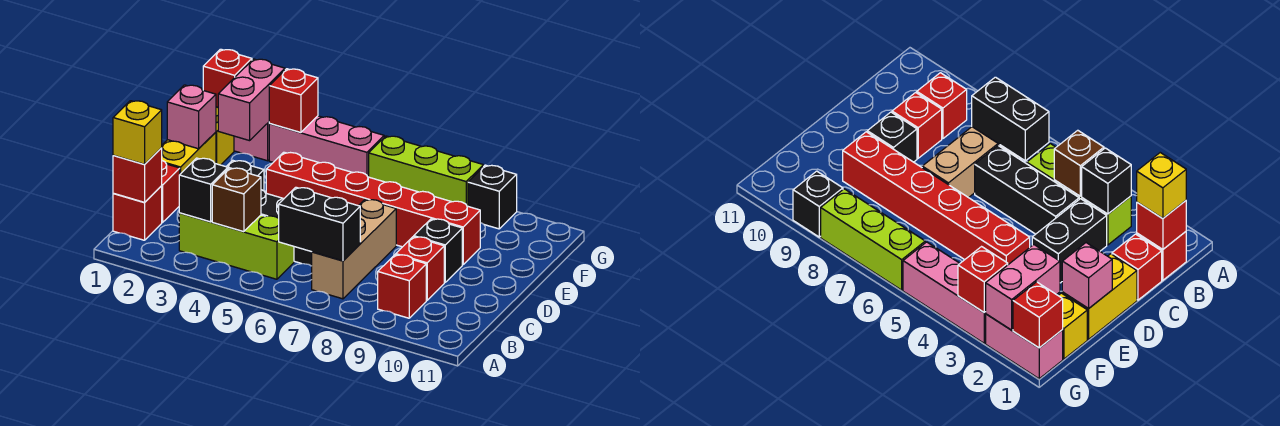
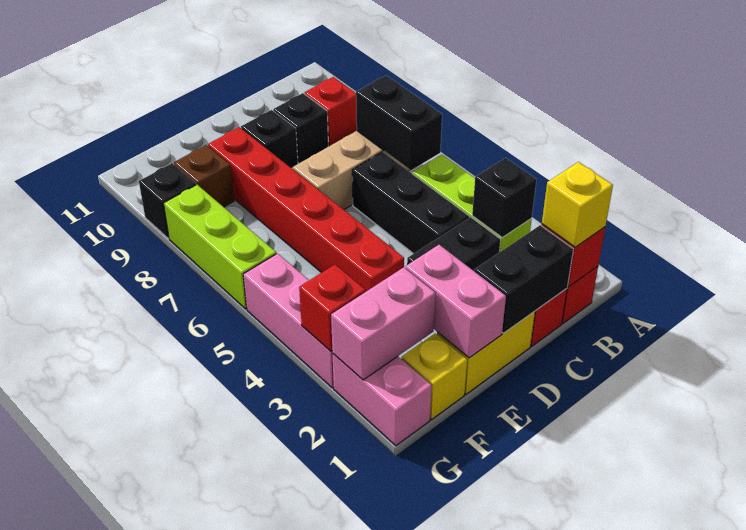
brown 1x1 brick [212,168,261,232] -> brown 1x1 brick moved to [174,145,234,207]
none -> black 1x2 brick [474,225,573,333]
red 1x1 brick [396,237,444,300] -> black 1x1 brick [273,93,328,163]
pink 1x1 brick [167,85,216,149] -> pink 1x2 brick [405,245,506,358]
red 1x1 brick [203,49,252,107] -> none

